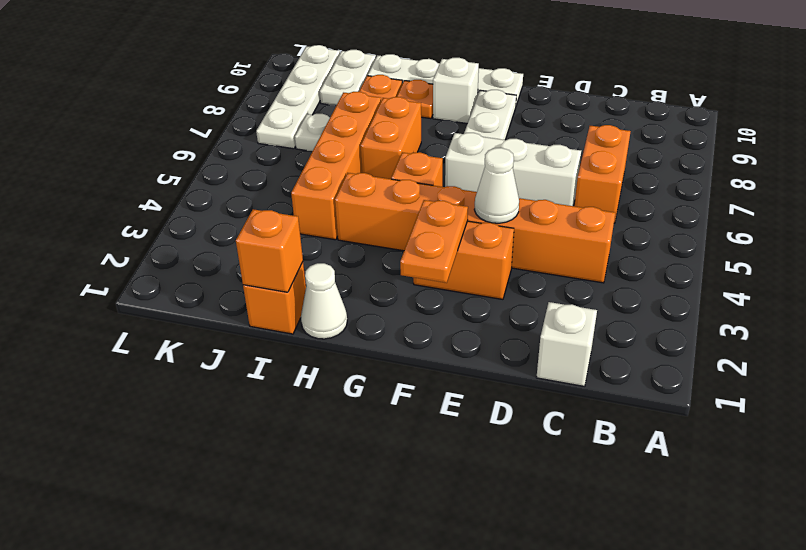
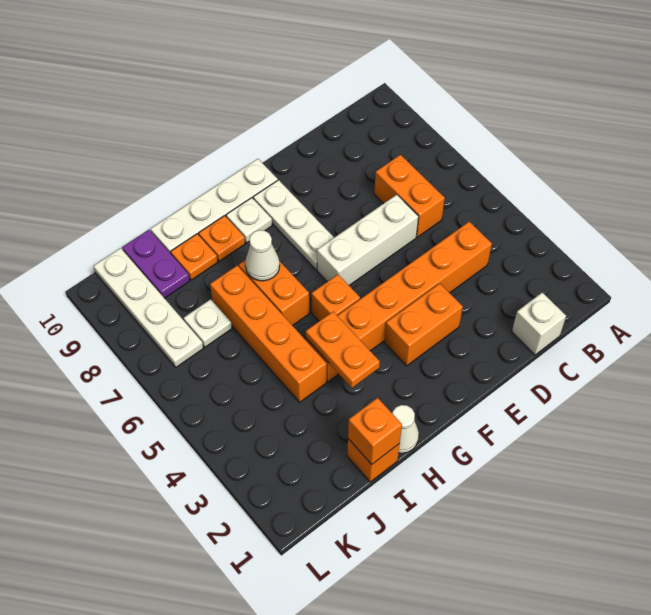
white 1x1 cone [474,148,519,223] -> white 1x1 cone moved to [245,230,280,281]
orange 1x2 plate [400,200,468,283] -> orange 1x2 plate moved to [306,312,380,388]
white 1x1 brick [433,58,479,124] -> white 1x1 plate [226,198,272,243]
white 1x2 plate [320,50,376,105] -> purple 1x2 plate [122,230,190,298]

